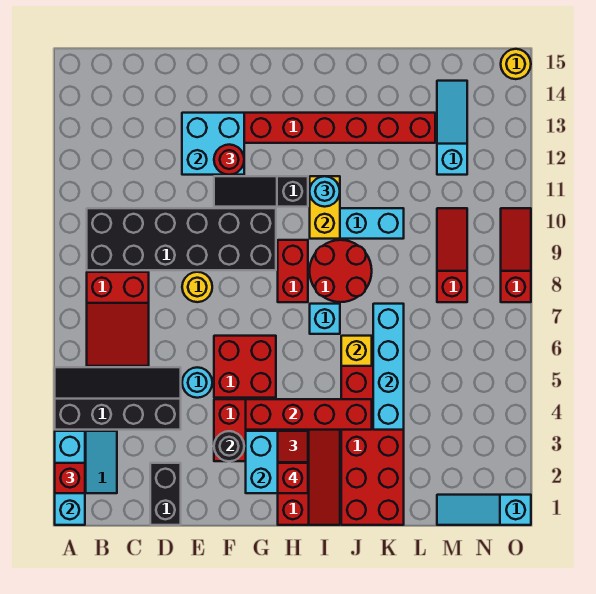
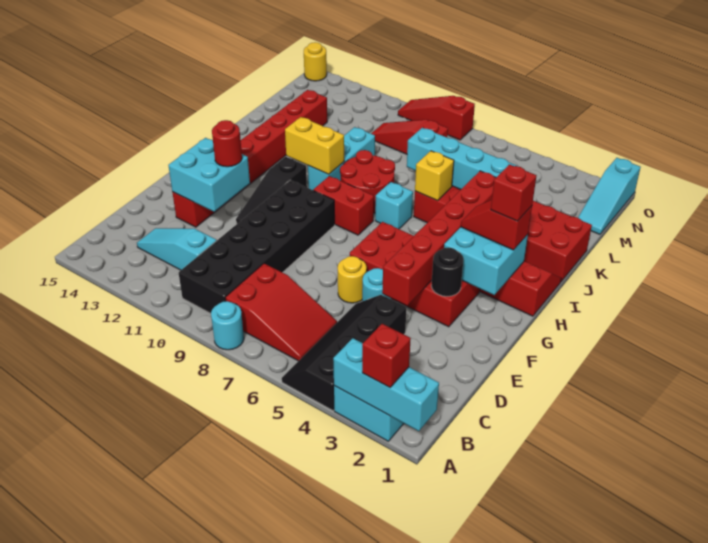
black 1x2 brick [150,463,181,525] -> none
yellow 1x1 round brick [182,272,212,302] -> yellow 1x1 round brick moved to [338,256,367,303]
red 1x4 brick [246,399,372,430] -> red 1x6 brick [382,171,496,306]
cyan 1x1 round brick [310,176,340,207] -> cyan 1x1 round brick moved to [211,301,244,350]
cyan 1x3 slope [437,81,467,175] -> cyan 1x3 slope moved to [137,228,217,270]

